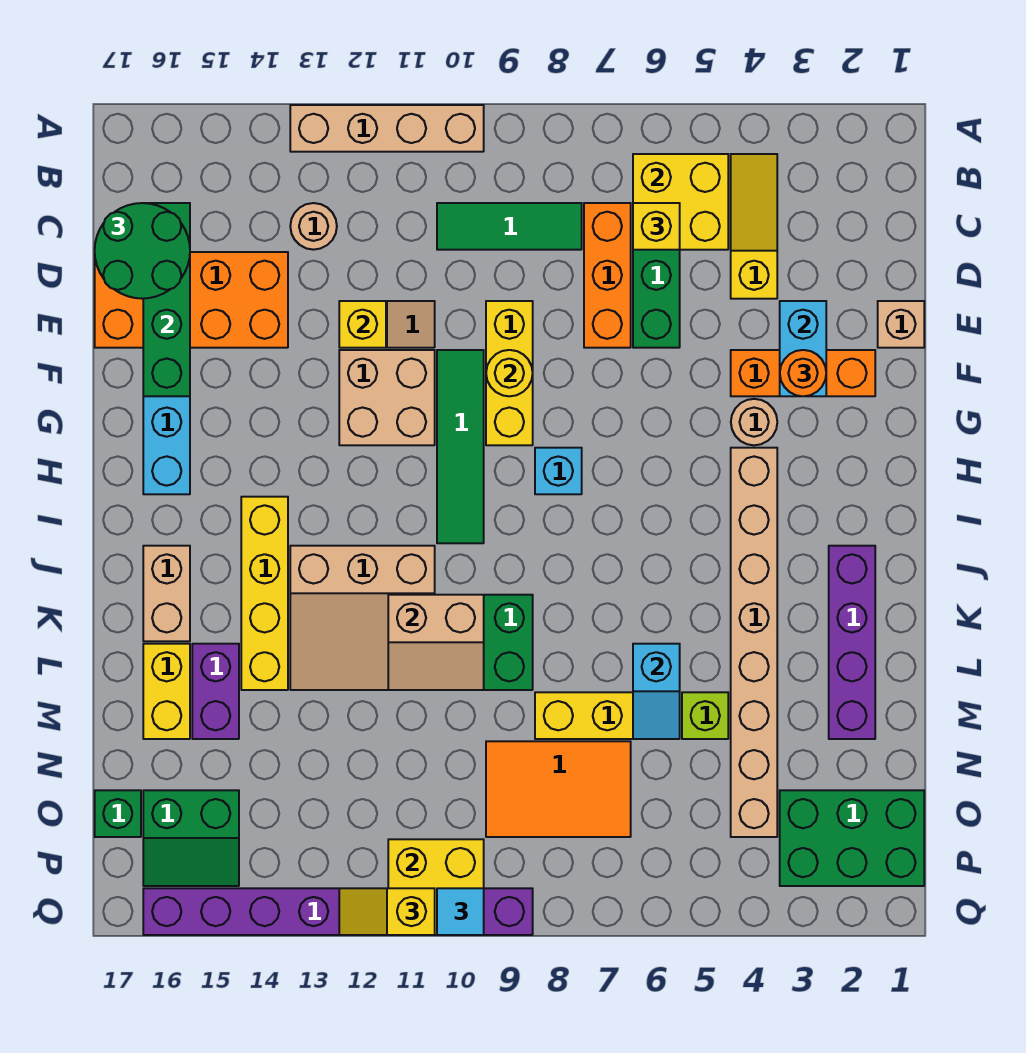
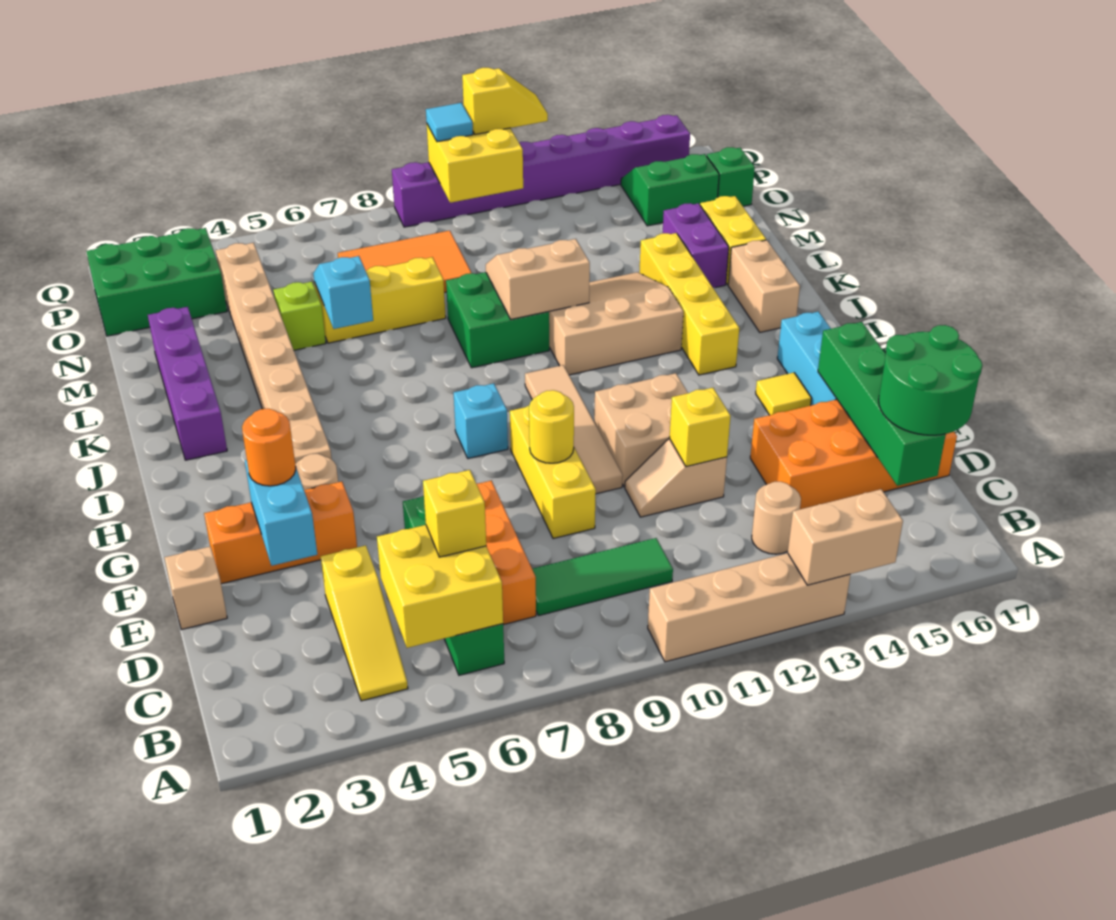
none -> tan 1x2 brick [788,489,903,585]
green 1x4 tile [437,350,484,543] -> tan 1x4 tile [525,365,623,494]
none -> yellow 1x1 tile [756,373,811,415]

